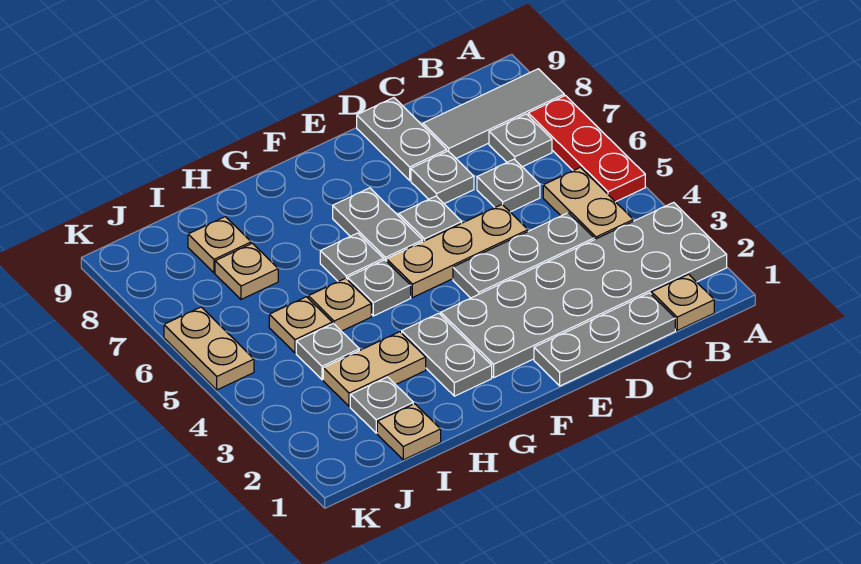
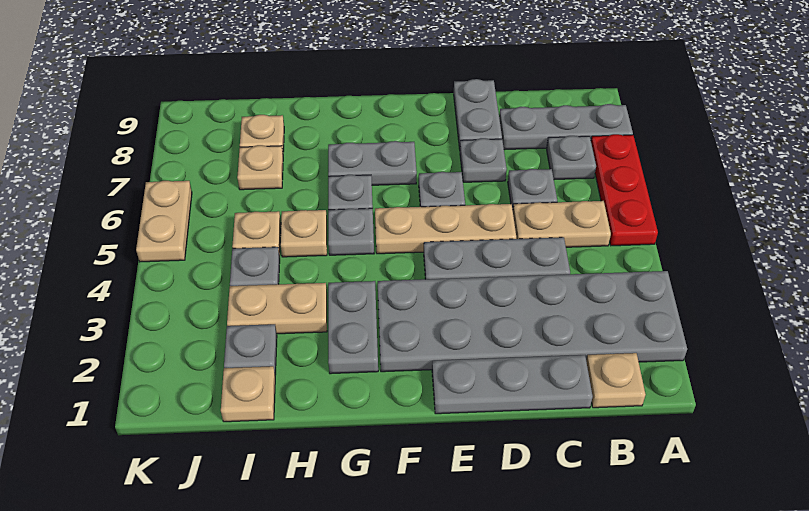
grey 1x3 tile [423,69,564,158] -> grey 1x3 plate [499,104,633,150]
tan 1x2 plate [543,167,633,240] -> tan 1x2 plate turned to [513,201,611,247]
grey 1x2 plate [333,188,423,261] -> grey 1x2 plate turned to [328,141,417,185]

